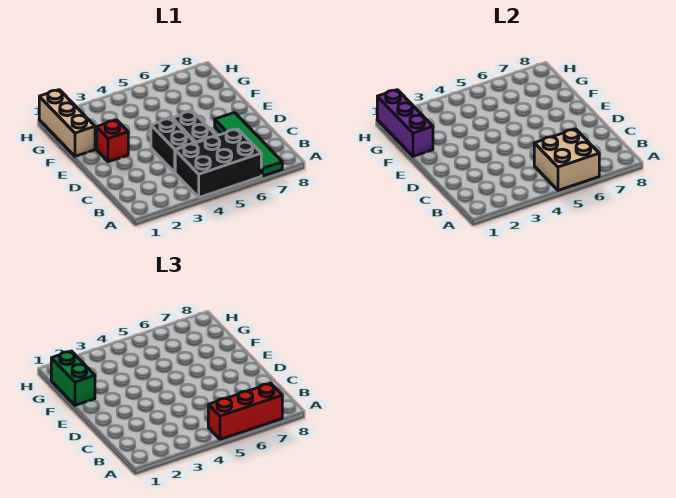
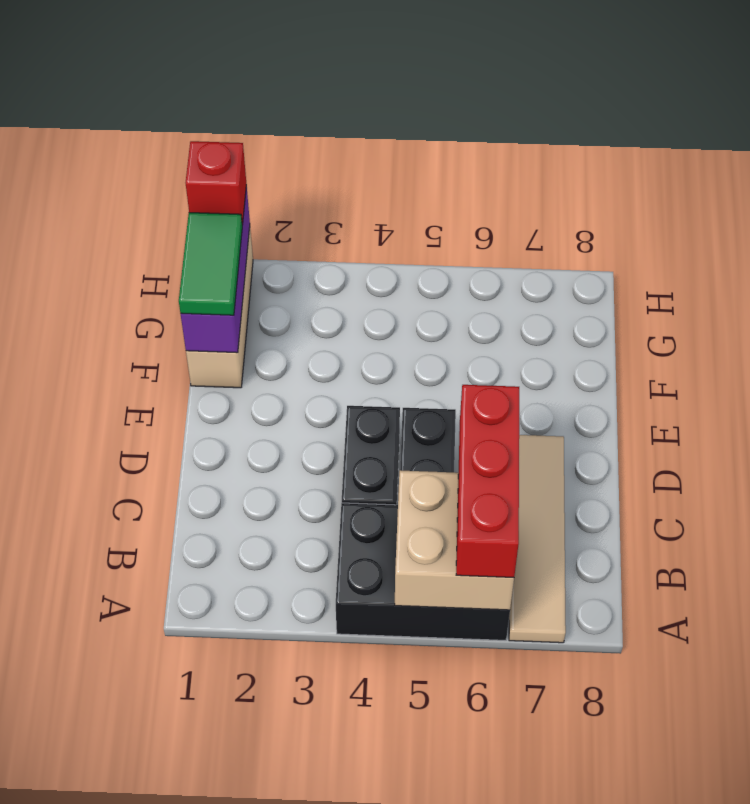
red 1x3 brick [208,383,282,439] -> red 1x3 brick turned to [456,385,519,578]
green 1x4 tile [215,113,282,176] -> tan 1x4 tile [509,435,566,643]
red 1x1 brick [97,120,128,162] -> red 1x1 brick moved to [185,141,246,225]
green 1x2 brick [51,351,95,405] -> green 1x2 tile [179,213,242,315]

